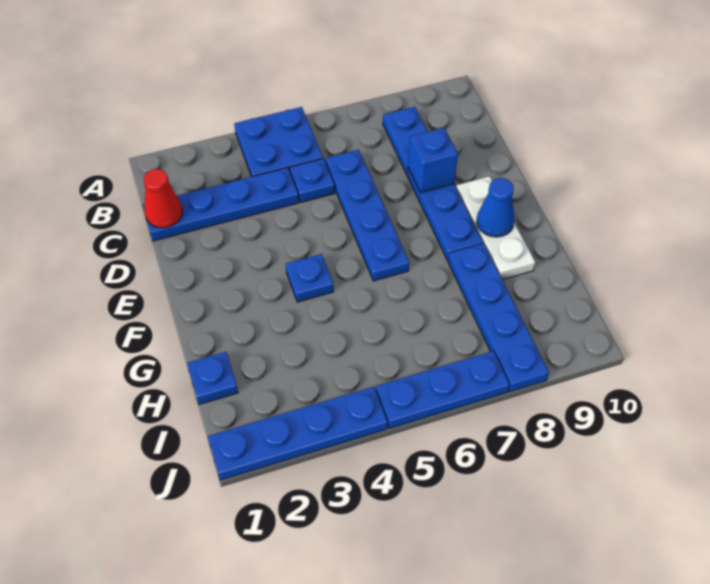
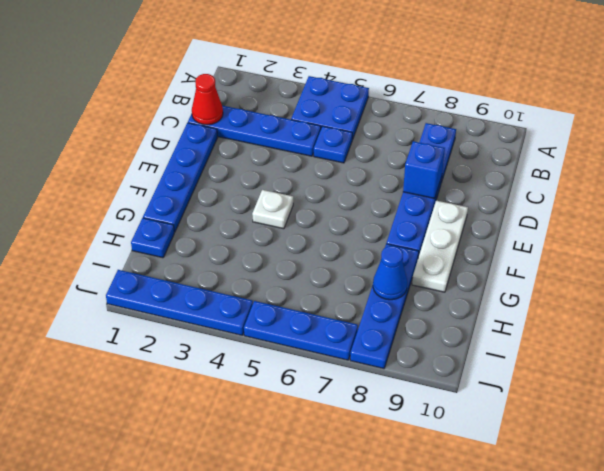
blue 1x4 plate [325,150,409,281] -> blue 1x4 plate moved to [143,123,217,232]
blue 1x1 plate [286,254,334,302] -> white 1x1 plate [252,190,293,229]
blue 1x1 cone [477,178,515,237] -> blue 1x1 cone moved to [373,246,407,300]

